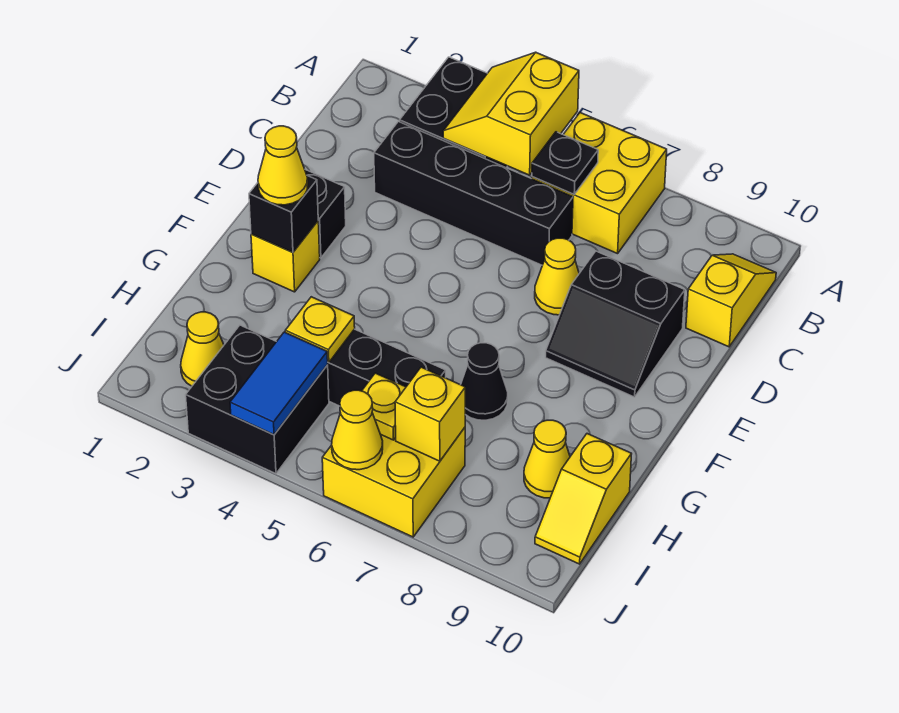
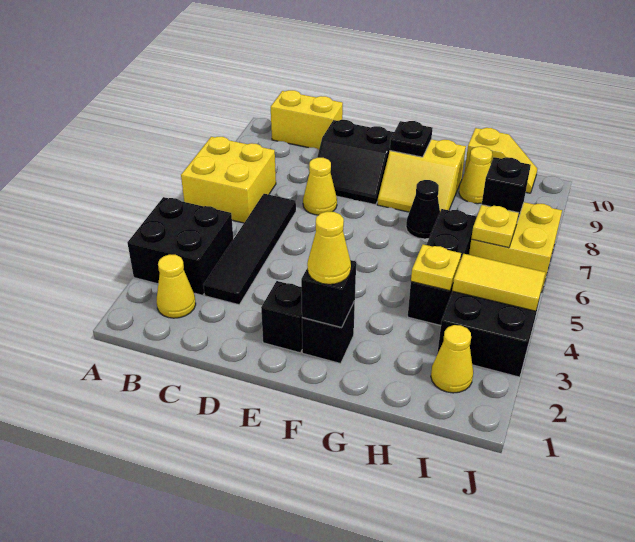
yellow 2x2 slope [443,52,579,175] -> yellow 2x2 slope moved to [377,139,466,212]
black 1x1 plate [532,132,598,194] -> black 1x1 plate moved to [390,121,433,157]
yellow 1x2 slope [686,254,776,347] -> yellow 1x2 brick [271,90,343,149]
black 1x4 brick [374,122,573,265] -> black 1x4 tile [203,194,296,305]
black 2x2 slope [546,251,685,397] -> black 2x2 slope turned to [317,120,394,205]
yellow 1x1 brick [251,221,320,292] -> black 1x1 brick [302,301,355,364]
blue 1x2 tile [230,332,328,435] -> yellow 1x2 tile [452,254,545,311]
yellow 1x1 brick [395,367,465,461] -> black 1x1 brick [482,157,531,221]
yellow 1x1 cone [332,390,383,470] -> yellow 1x1 cone moved to [157,255,196,318]

